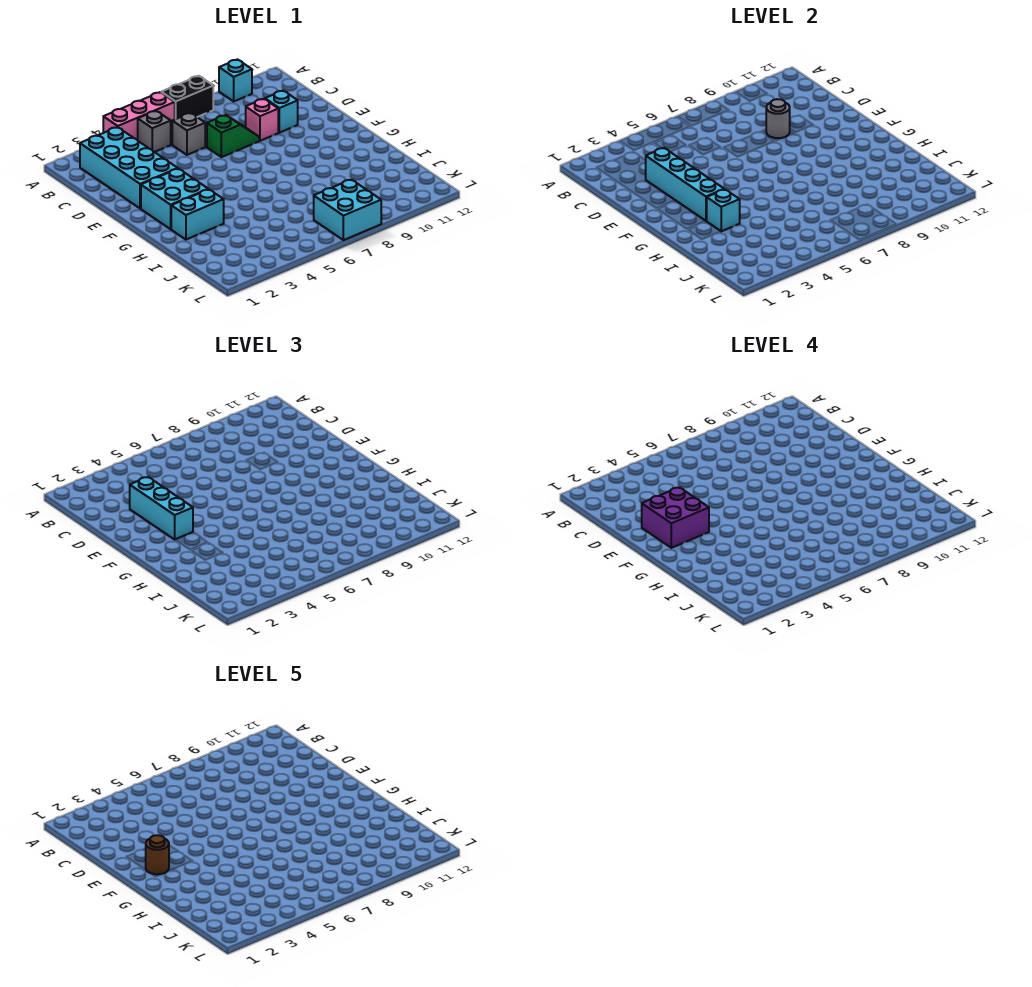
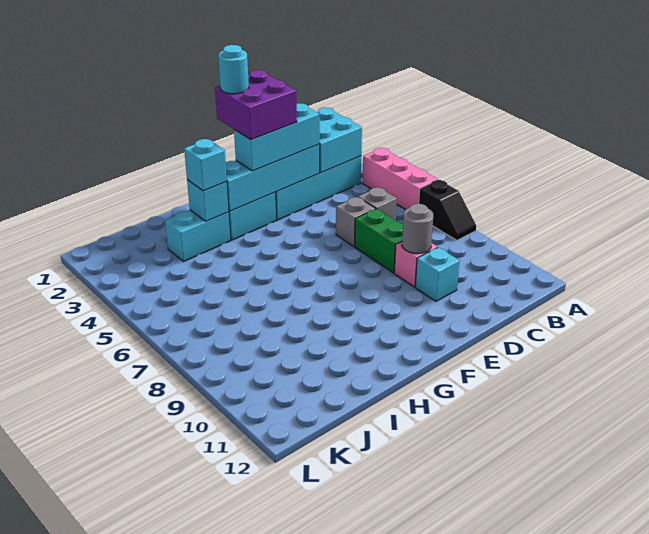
black 1x2 brick [161,76,213,119] -> black 1x2 slope [419,180,476,240]
cyan 1x1 brick [219,59,252,101] -> cyan 1x1 brick moved to [184,139,227,191]
grey 1x1 brick [138,111,171,152] -> grey 1x1 brick moved to [336,197,375,246]
green 1x2 slope [207,115,259,157] -> green 1x2 brick [355,209,403,273]
brown 1x1 round brick [146,835,169,874] -> cyan 1x1 round brick [218,45,249,94]
cyan 1x2 brick [171,189,224,240] -> cyan 1x2 brick turned to [165,210,231,261]
cyan 2x2 brick [314,180,381,240] -> cyan 2x2 brick moved to [317,107,362,173]

